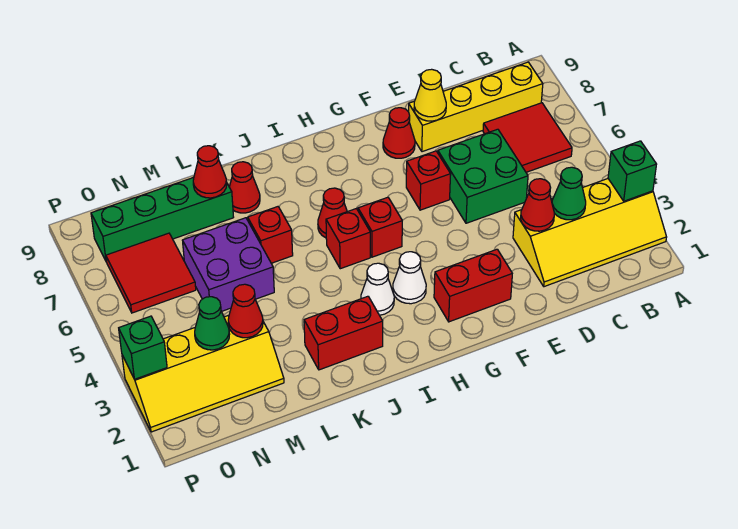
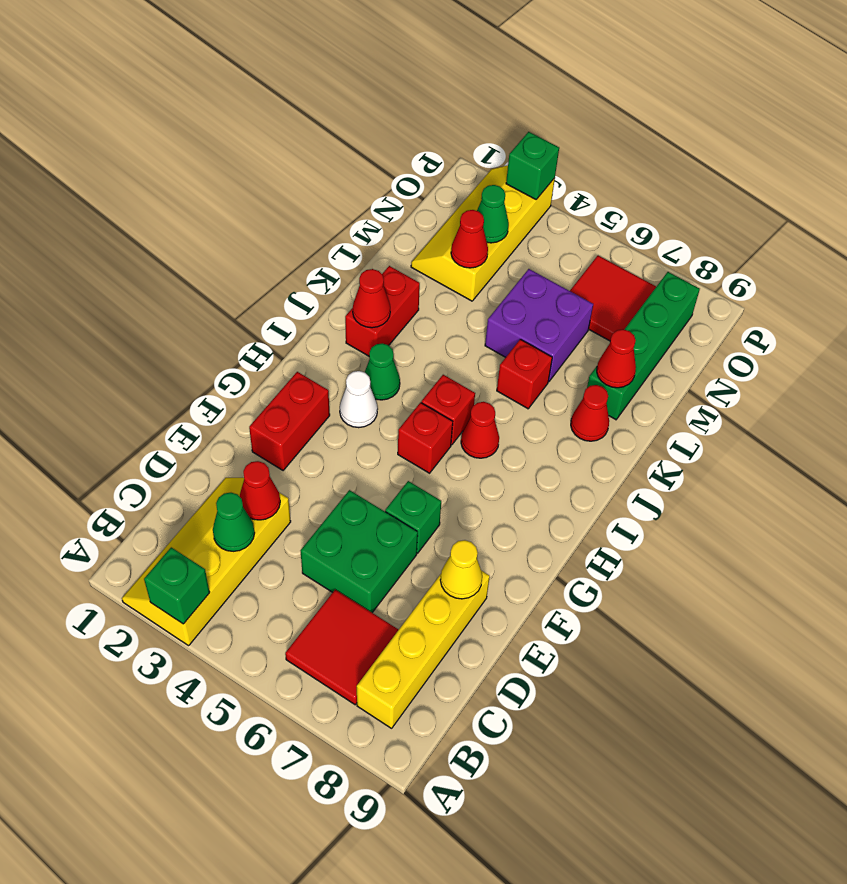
red 1x1 brick [406,151,451,210] -> green 1x1 brick [385,481,441,553]
red 1x1 cone [383,108,415,158] -> red 1x1 cone moved to [353,269,390,328]
white 1x1 cone [361,263,394,315] -> green 1x1 cone [365,343,400,400]

